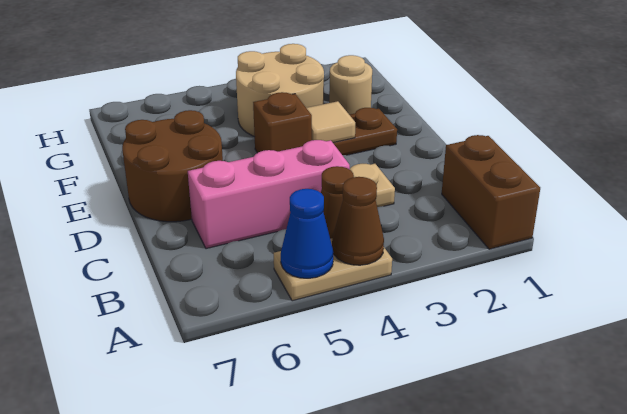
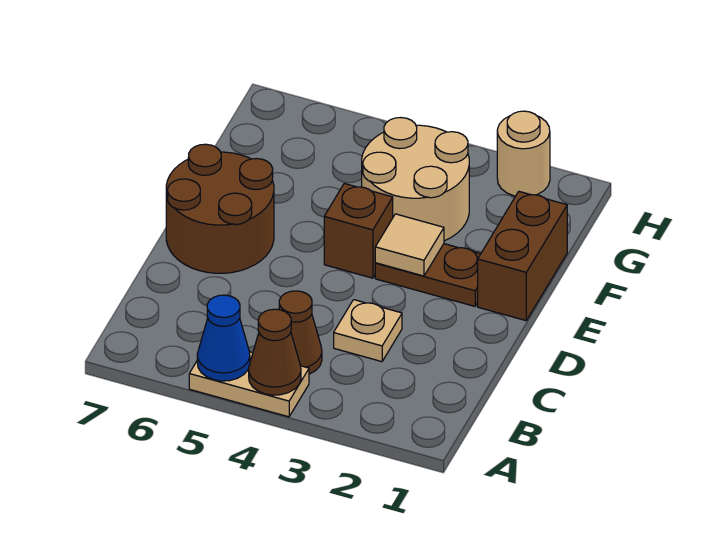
brown 1x2 brick [442,135,540,249] -> brown 1x2 brick moved to [478,192,567,321]
pink 1x3 brick [188,140,350,249] -> none
tan 1x1 round brick [329,55,372,115] -> tan 1x1 round brick moved to [497,111,550,196]

